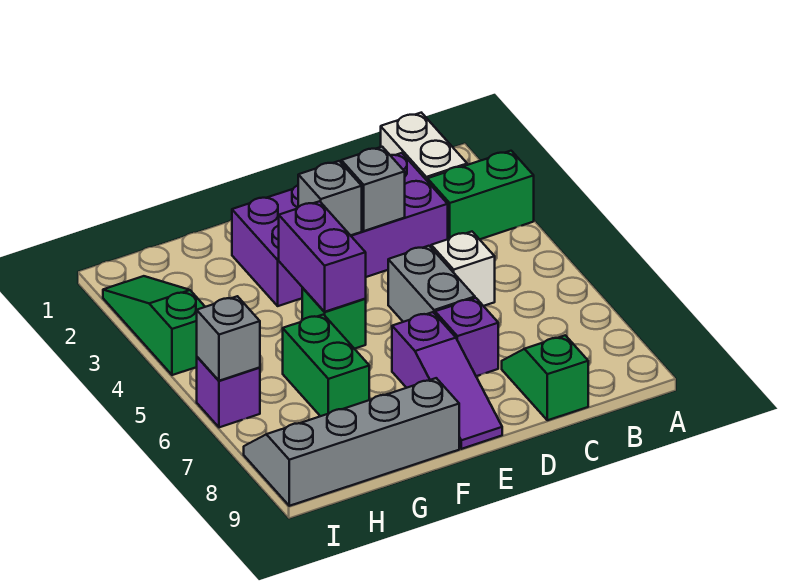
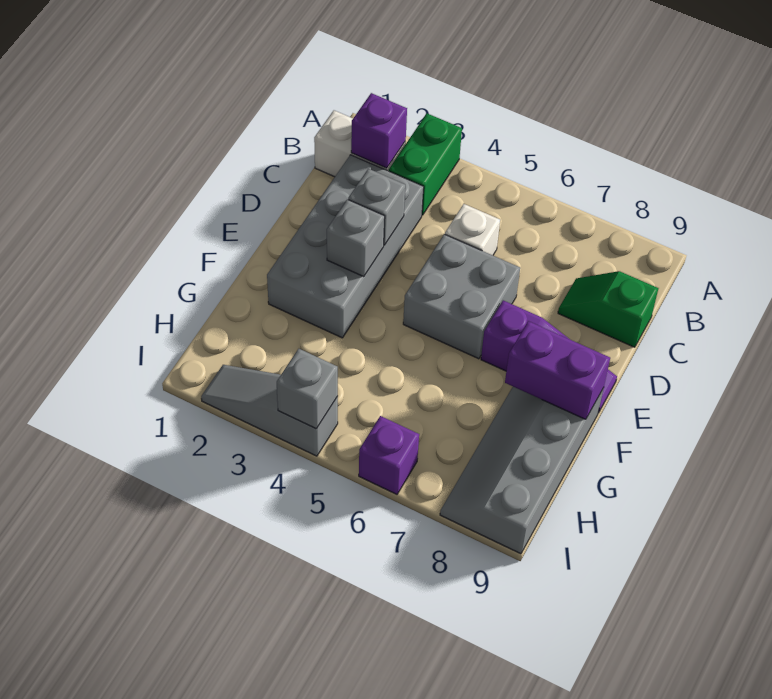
purple 2x4 brick [232,153,448,306] -> grey 2x4 brick [267,155,424,338]
grey 1x2 brick [388,246,475,322] -> grey 2x2 brick [403,234,520,359]
purple 1x1 brick [435,298,498,376] -> purple 1x1 brick moved to [351,93,407,168]
purple 1x2 brick [279,201,366,312] -> purple 1x2 brick moved to [505,321,610,419]
green 1x1 brick [302,288,366,349] -> none
green 1x2 brick [283,315,369,416] -> none
green 1x3 slope [103,276,205,375] -> grey 1x3 slope [201,365,338,456]
grey 1x1 brick [197,296,260,381] -> grey 1x1 brick moved to [277,349,338,429]

